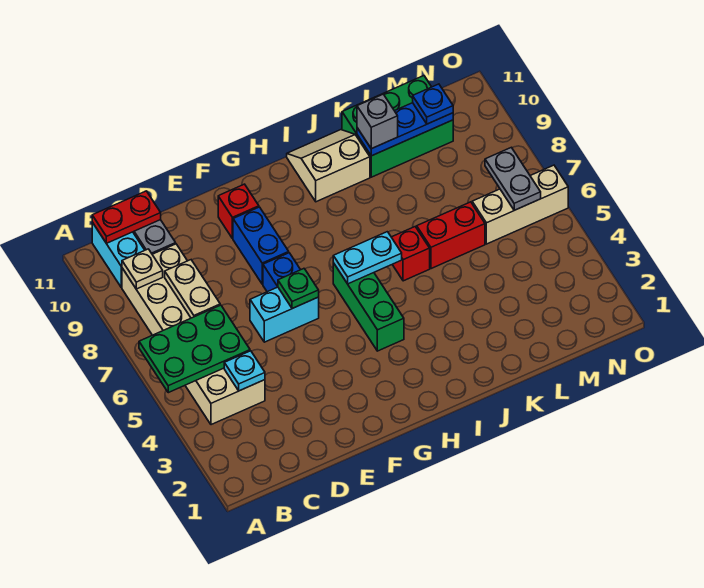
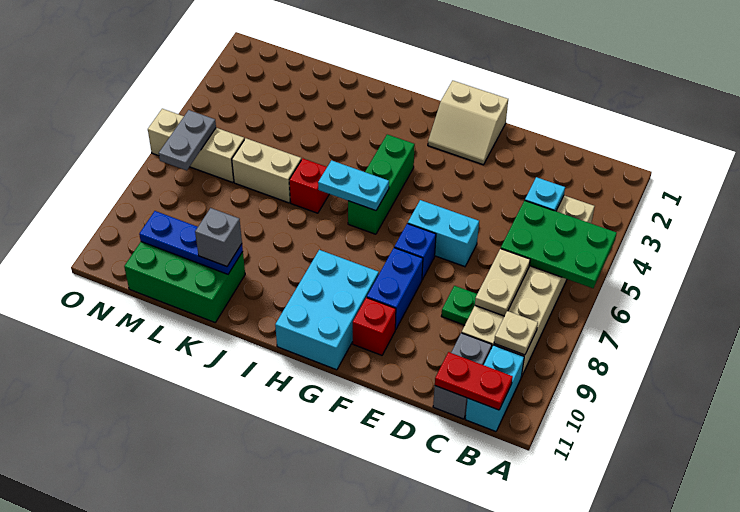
green 1x1 plate [278,269,319,309] -> green 1x1 plate moved to [442,286,477,325]
none -> cyan 2x3 brick [275,250,379,370]
tan 2x2 slope [287,130,370,202] -> tan 2x2 slope moved to [428,81,508,165]
red 1x2 brick [417,202,485,269] -> tan 1x2 brick [232,138,301,203]
blue 1x1 plate [413,84,453,124] -> none

